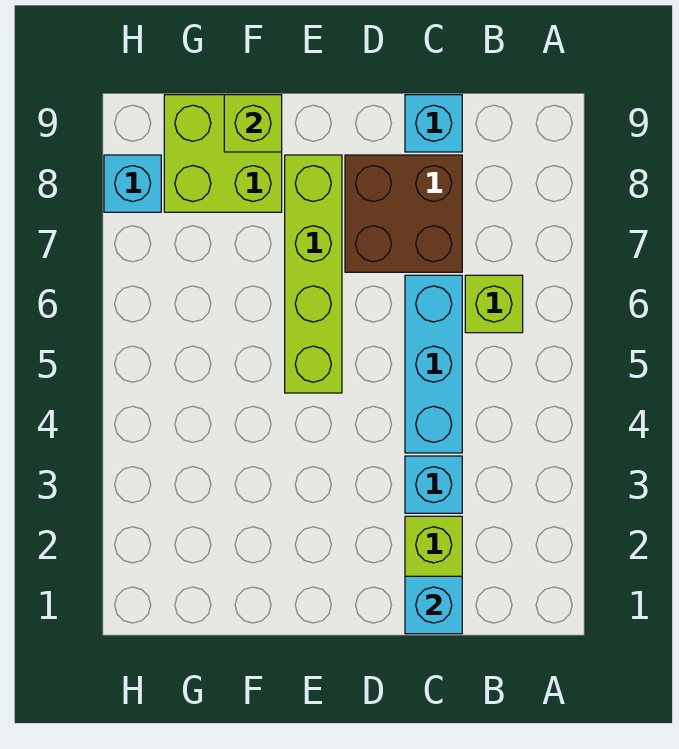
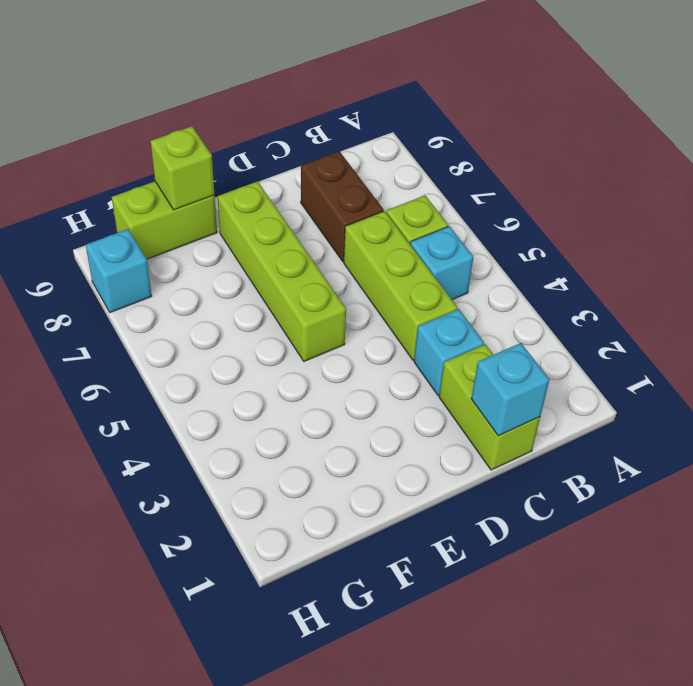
cyan 1x3 brick [405,275,462,453] -> lime 1x3 brick [344,211,458,360]
brown 2x2 brick [345,155,462,272] -> brown 1x2 brick [301,151,384,261]
cyan 1x1 brick [405,95,462,152] -> cyan 1x1 brick moved to [410,226,473,300]
lime 2x2 brick [164,95,282,212] -> lime 1x2 brick [112,181,217,259]

